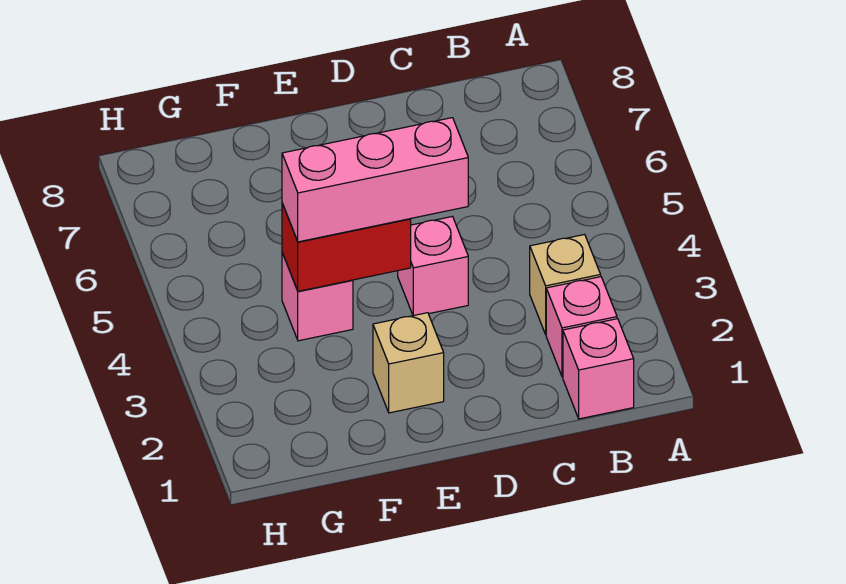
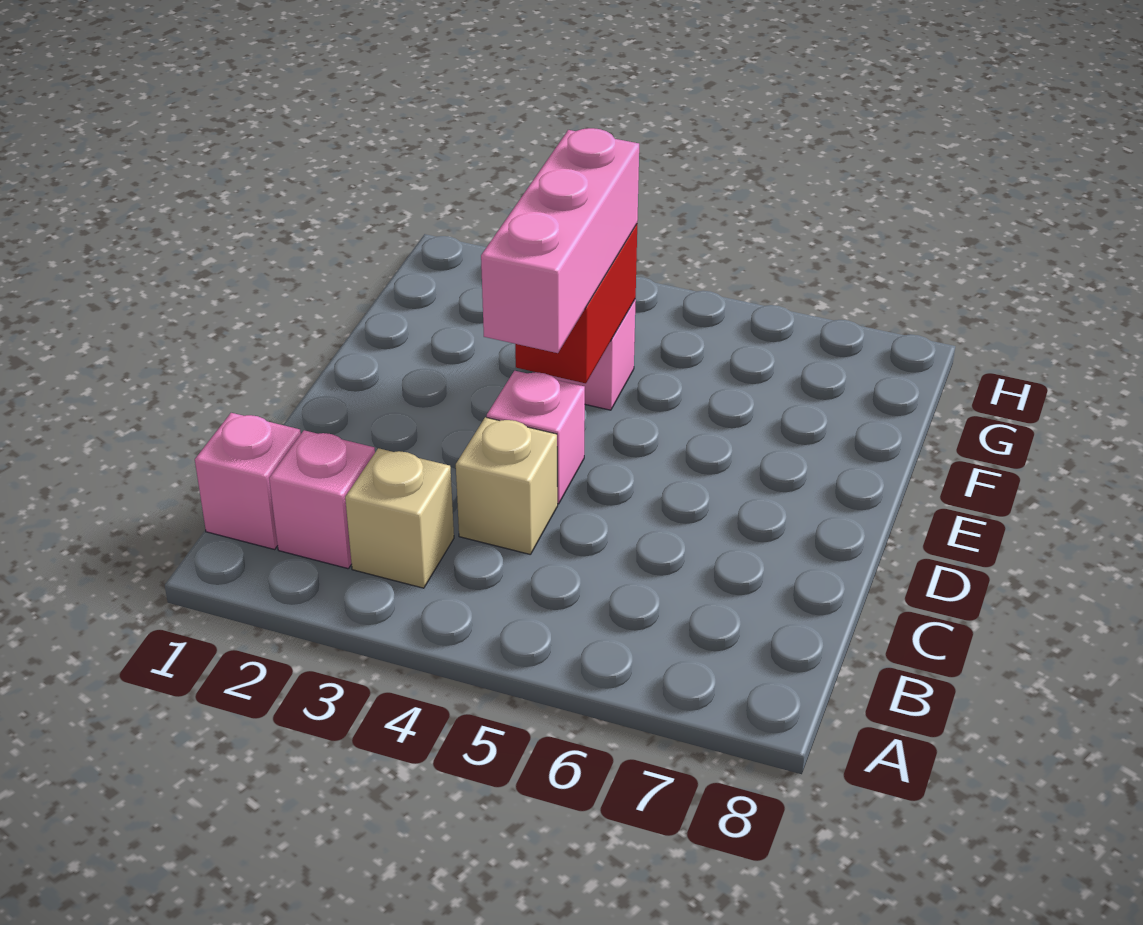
tan 1x1 brick [373,313,444,413] -> tan 1x1 brick moved to [456,417,558,555]

